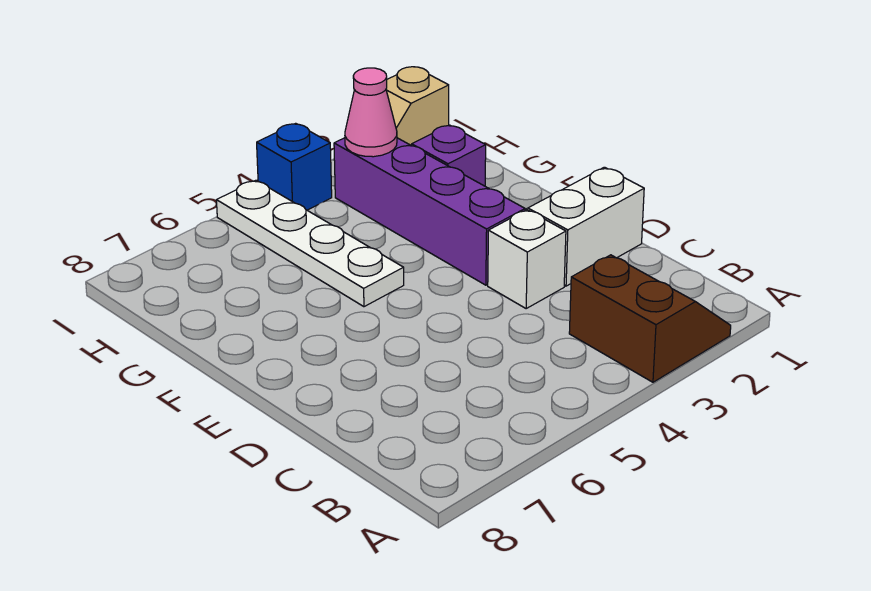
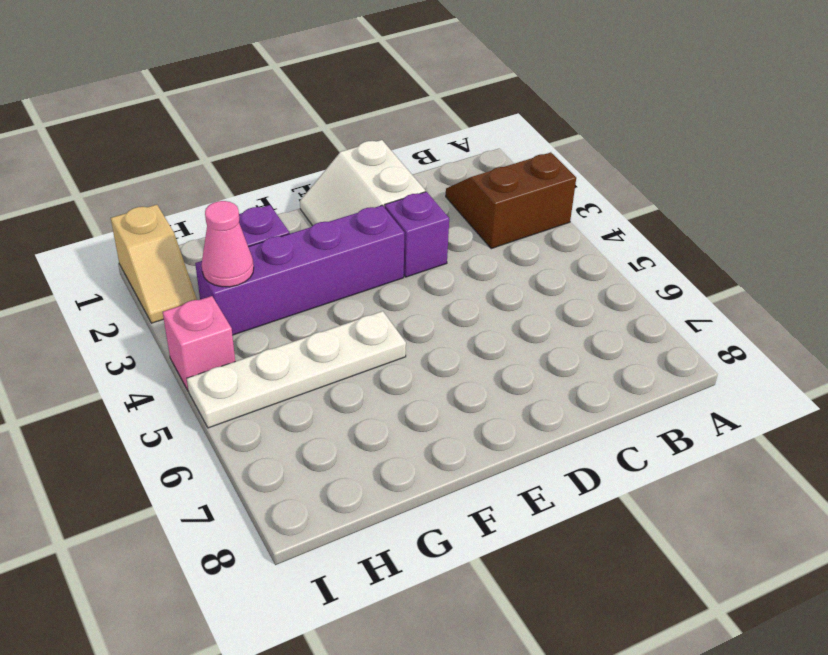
white 1x1 brick [488,210,566,308] -> purple 1x1 brick [385,192,449,277]
blue 1x1 brick [257,123,332,210] -> pink 1x1 brick [163,296,235,391]

